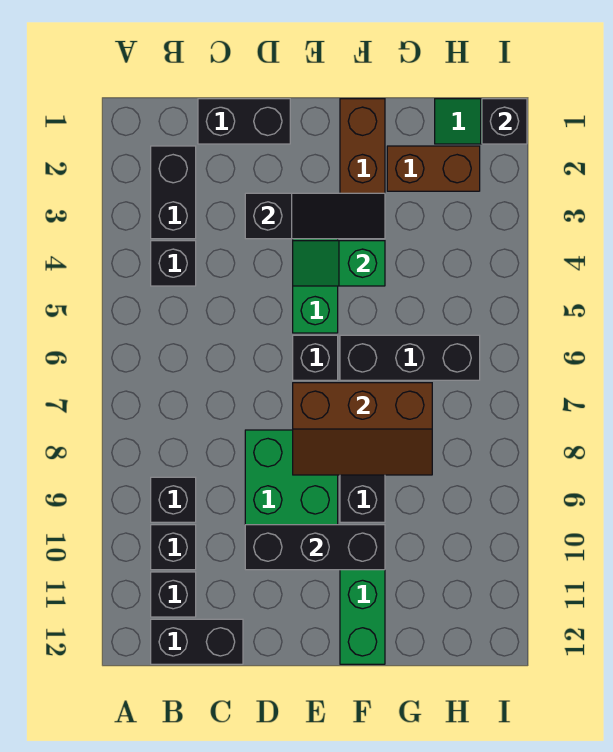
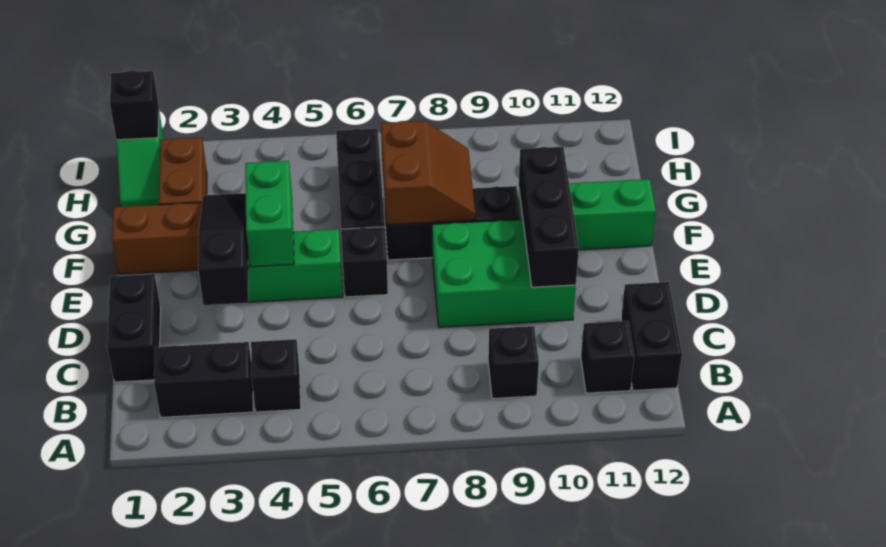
black 1x1 brick [151,525,196,570] -> none
green 1x2 slope [293,241,385,286] -> green 1x2 brick [245,161,294,267]
brown 2x3 slope [293,383,432,475] -> brown 2x2 slope [381,121,475,225]

